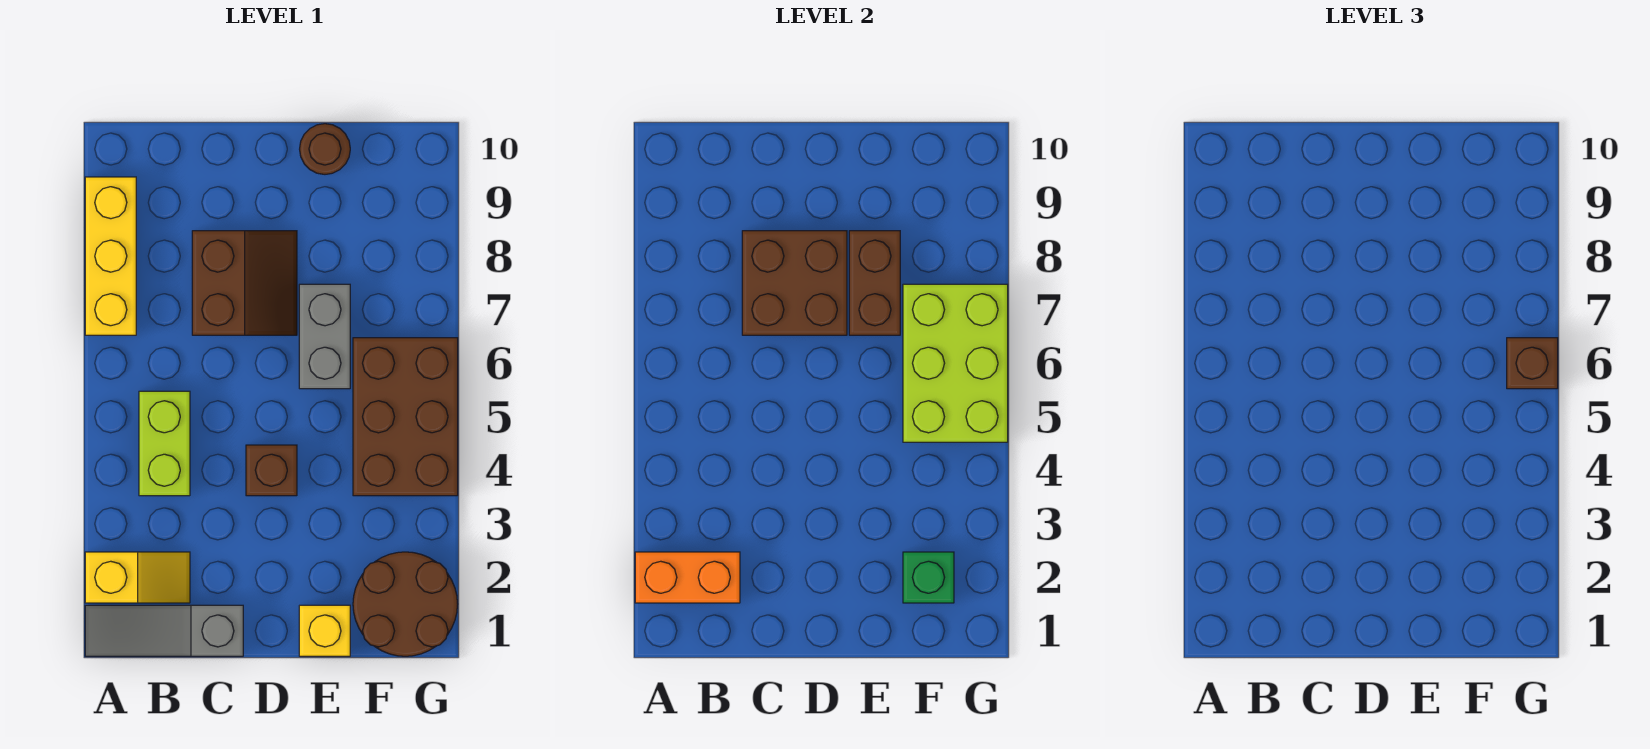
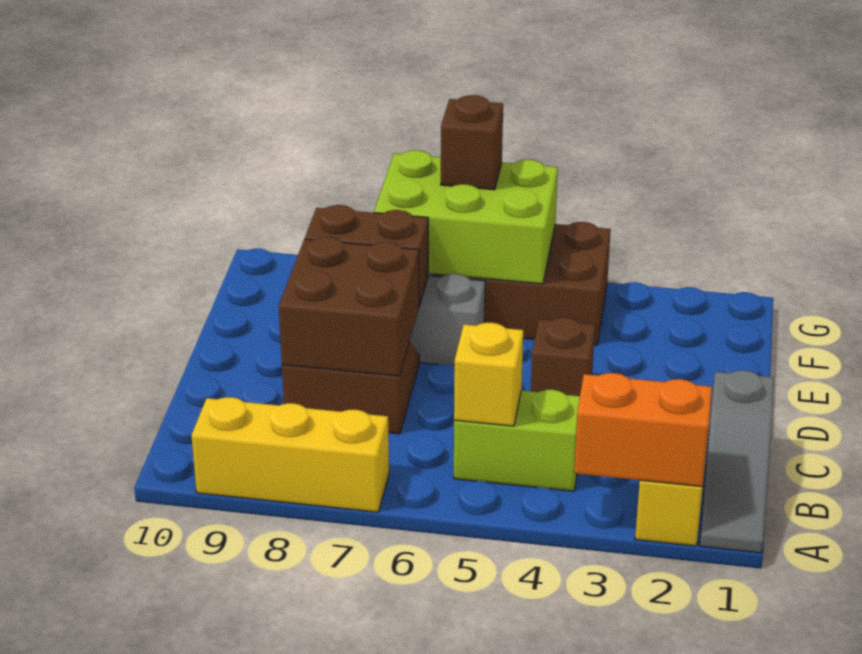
orange 1x2 brick [635,552,740,603] -> orange 1x2 brick turned to [574,373,712,487]
yellow 1x1 brick [299,605,350,656] -> yellow 1x1 brick moved to [454,323,523,426]
brown 1x1 round brick [300,124,350,174] -> none
brown 2x2 round brick [353,552,458,656] -> none
green 1x1 brick [903,552,954,603] -> none

